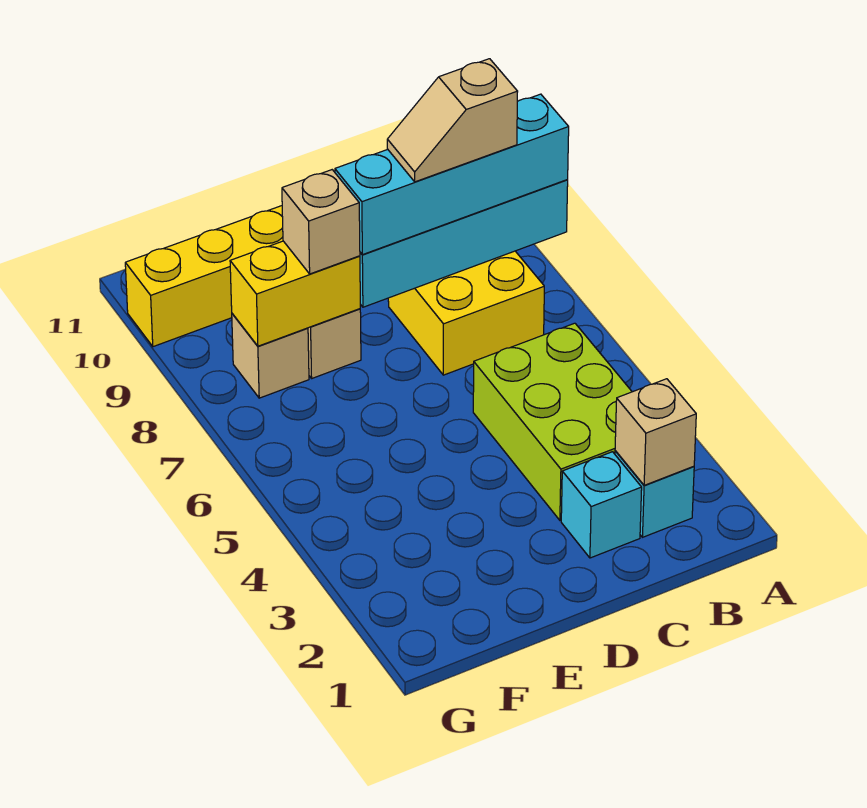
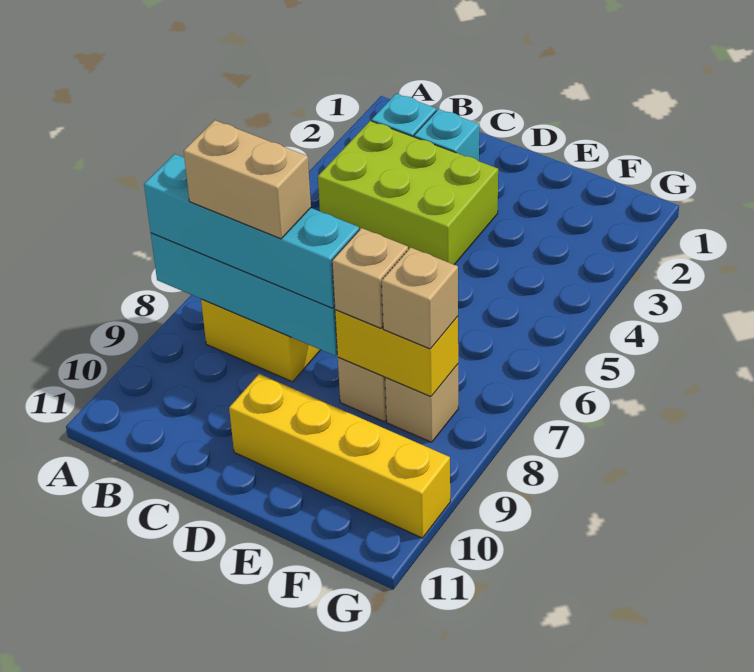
tan 1x1 brick [615,379,696,485] -> tan 1x1 brick moved to [382,247,458,349]
lime 2x3 brick [473,323,632,520] -> lime 2x3 brick turned to [318,121,498,264]
tan 1x2 slope [387,59,518,182] -> tan 1x2 brick [184,120,311,239]

